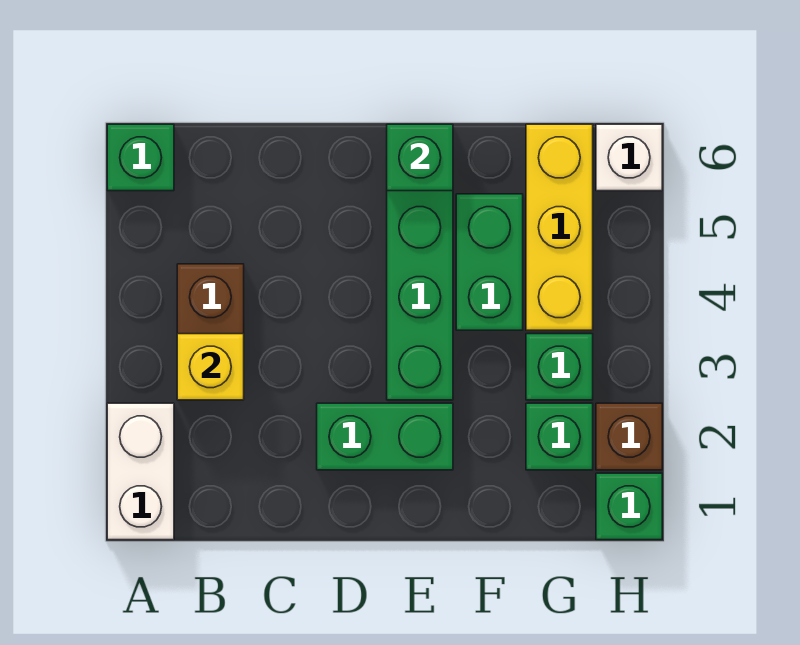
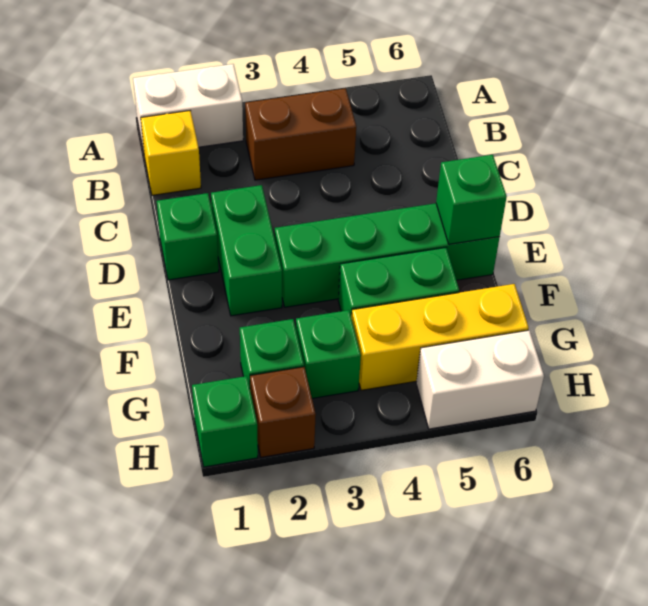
green 1x1 brick [107,124,174,191] -> green 1x1 brick moved to [157,193,219,280]
yellow 1x1 brick [177,334,244,400] -> yellow 1x1 brick moved to [141,111,201,195]
white 1x1 brick [596,124,662,191] -> white 1x2 brick [416,330,544,429]

